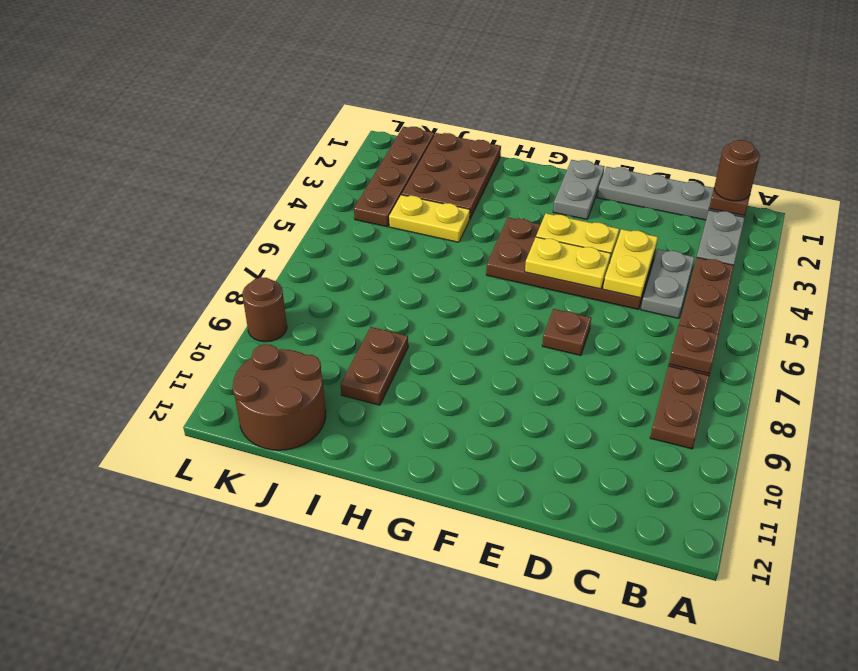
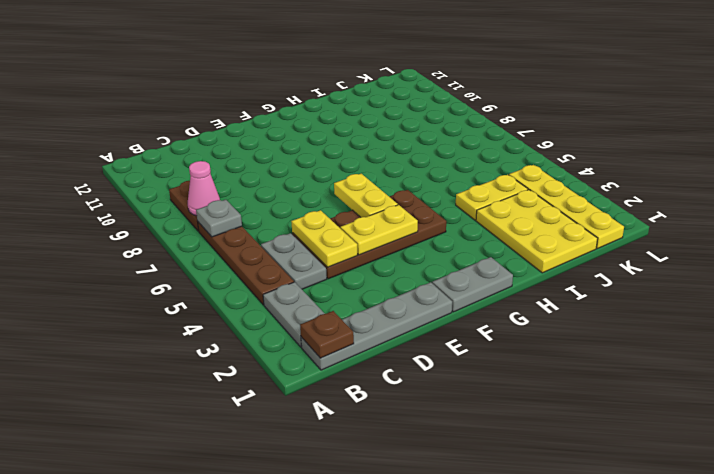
brown 1x1 round brick [714,140,760,201] -> none
brown 1x1 plate [669,325,719,374] -> grey 1x1 plate [196,200,242,237]
none -> pink 1x1 cone [188,161,220,216]
yellow 1x2 plate [525,237,611,289] -> yellow 1x2 plate turned to [334,174,398,217]
brown 1x1 plate [542,309,591,356] -> none
grey 1x2 plate [553,160,605,219] -> grey 1x2 plate turned to [432,257,513,312]
brown 2x3 plate [402,133,501,219] -> yellow 2x3 plate [476,190,598,273]
brown 1x2 plate [340,327,408,405] -> none
brown 2x2 round brick [232,344,326,450] -> none
brown 1x4 plate [354,127,434,227] -> yellow 1x4 plate [509,165,624,249]
brown 1x1 round brick [242,277,287,342] -> none

